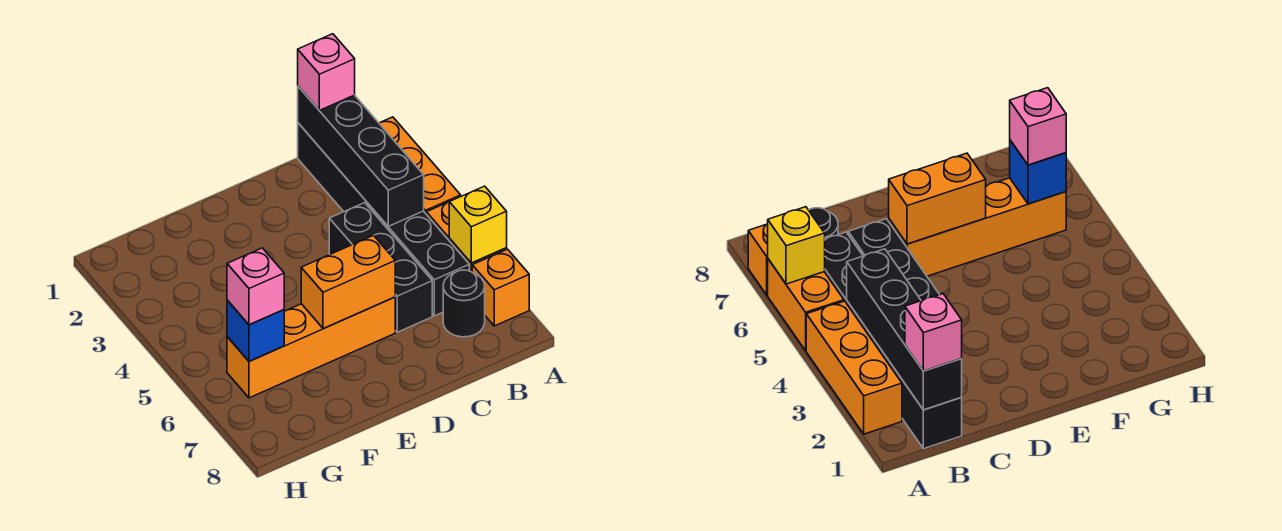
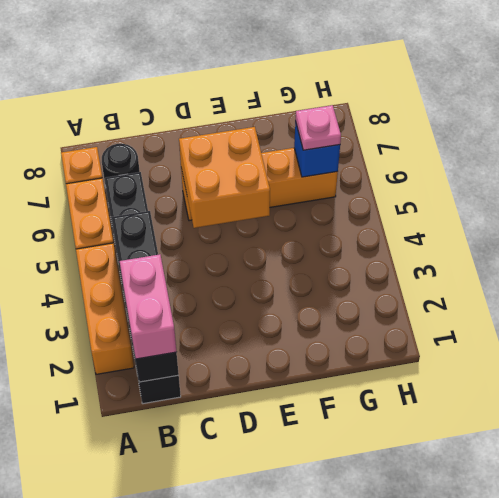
yellow 1x1 brick [449,186,507,263] -> none
pink 1x1 brick [298,34,355,110] -> pink 1x2 brick [120,254,176,359]
black 1x3 brick [329,203,432,332] -> none
orange 1x2 brick [301,235,395,329] -> orange 2x2 brick [179,127,270,228]
pink 1x1 brick [227,248,284,325] -> pink 1x1 plate [295,105,341,150]

